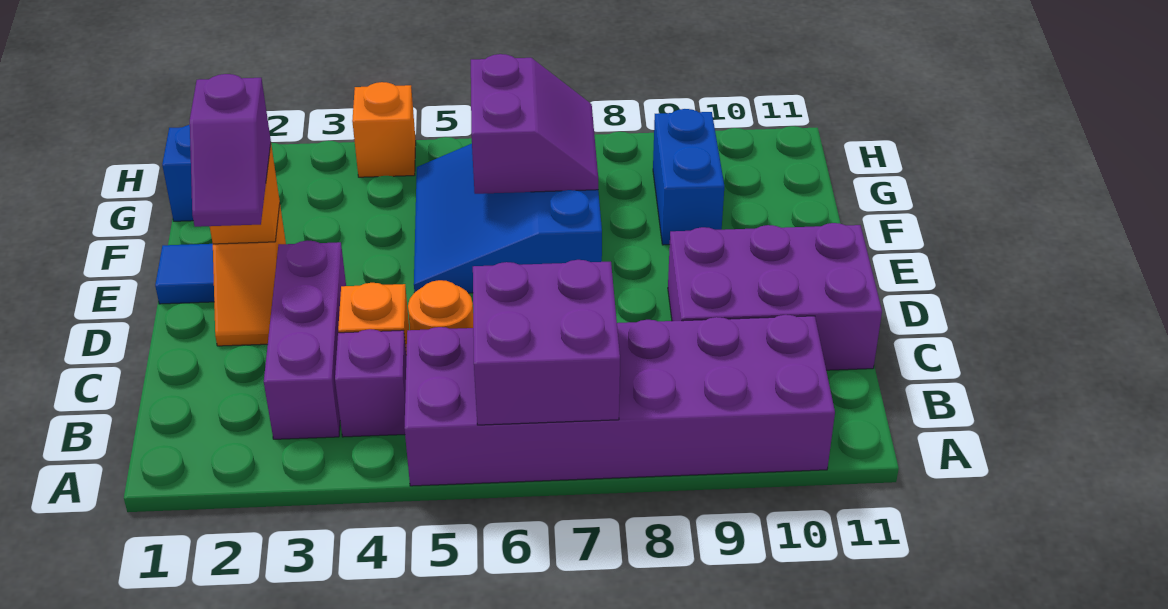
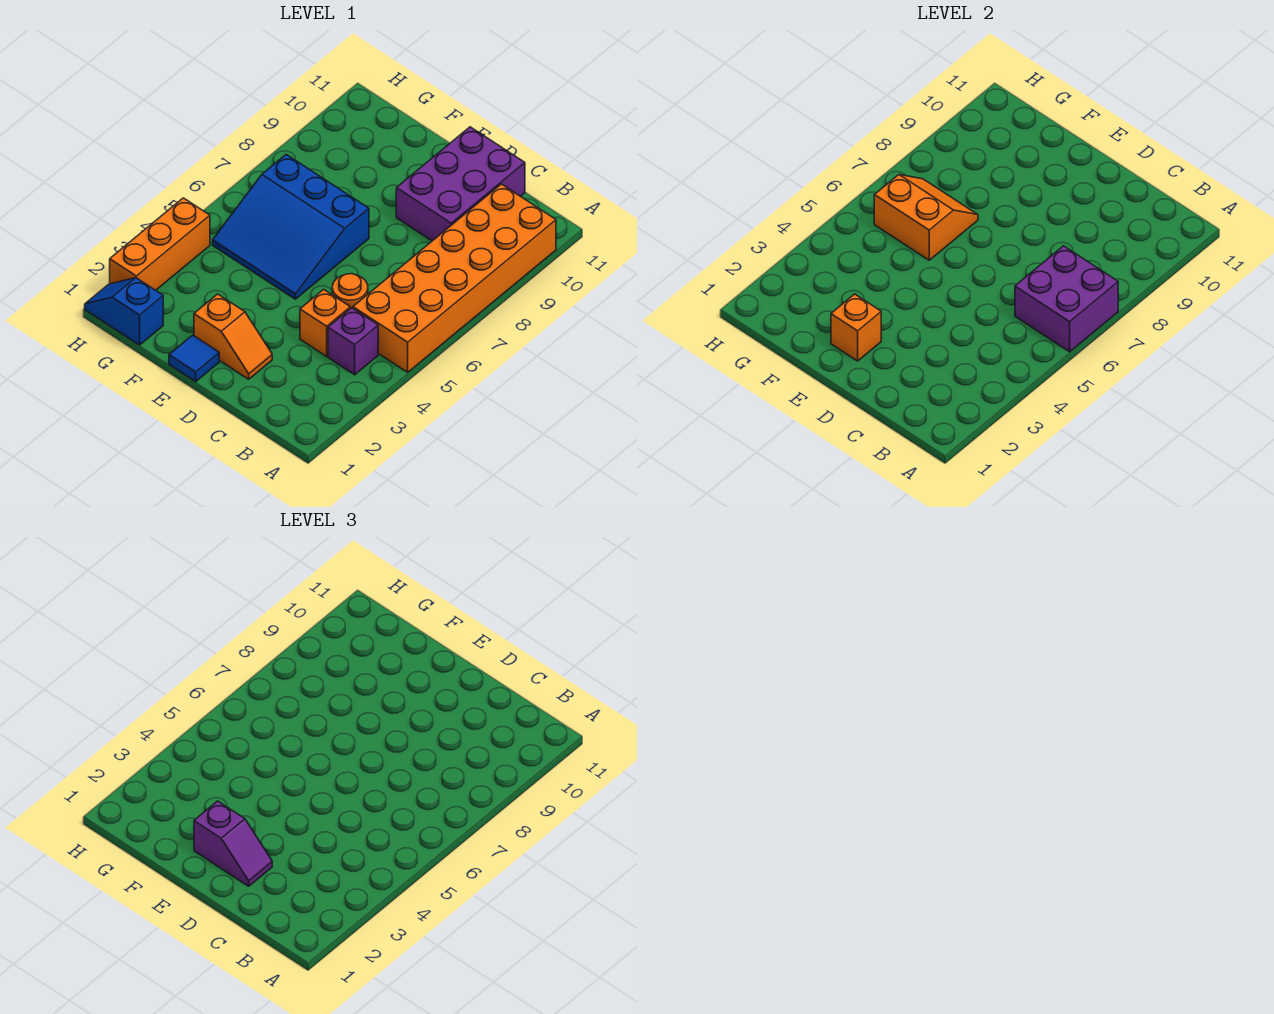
purple 2x6 brick [404,315,835,486] -> orange 2x6 brick [353,184,556,372]
purple 1x3 brick [264,241,346,439] -> none
purple 2x2 slope [471,54,598,194] -> orange 2x2 slope [874,175,978,260]
blue 1x2 brick [653,109,724,245] -> none
orange 1x1 brick [352,82,416,177] -> orange 1x3 brick [110,198,210,290]

